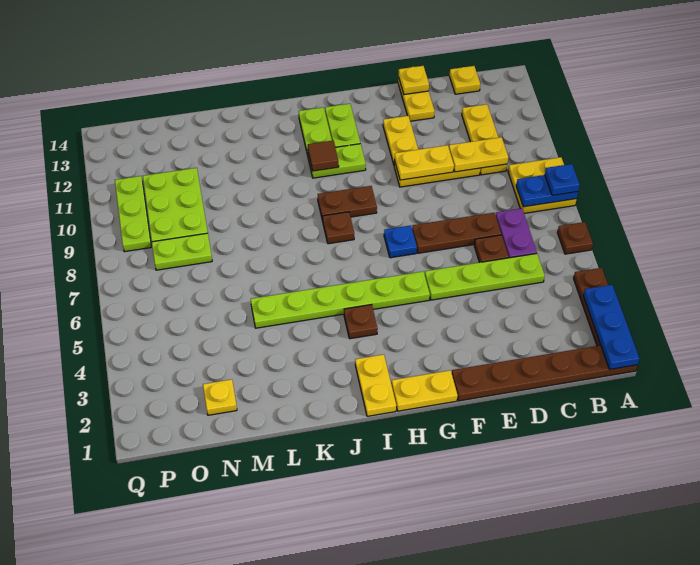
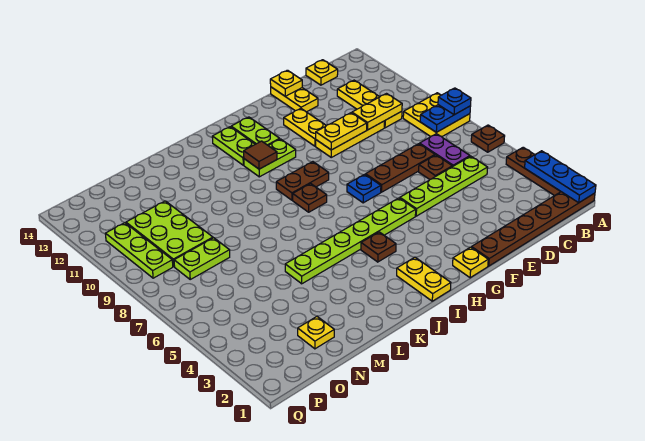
yellow 1x2 plate [392,370,458,411] -> yellow 1x1 plate [453,247,488,278]

